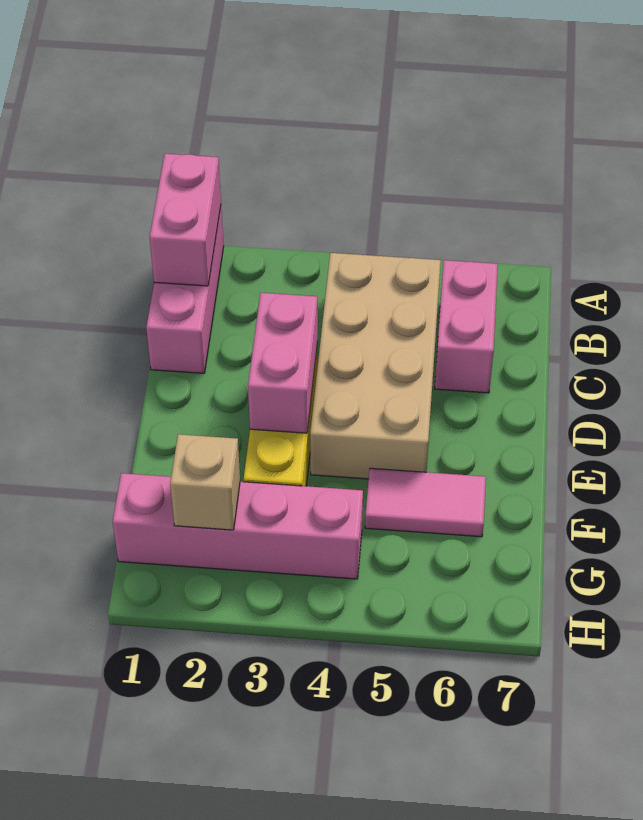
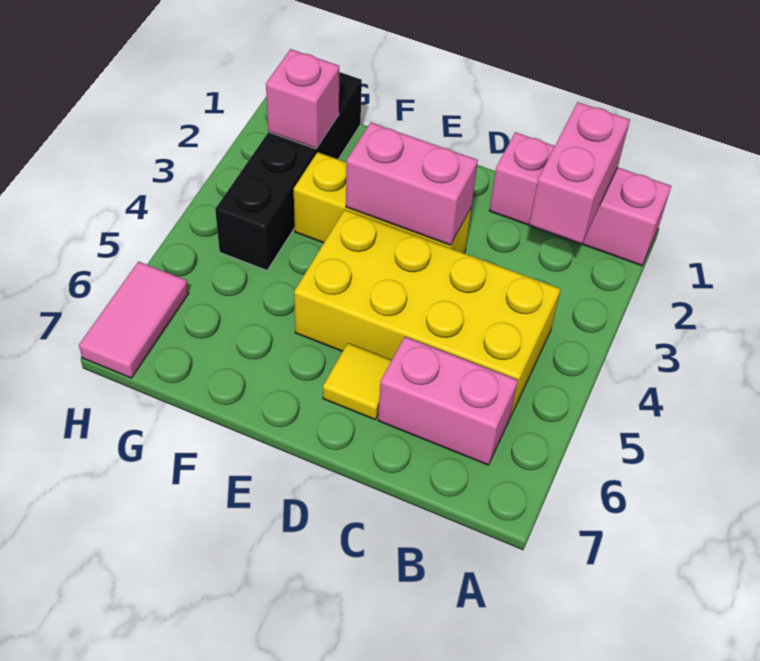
pink 1x2 brick [150,154,221,286] -> pink 1x2 brick turned to [529,102,630,244]
tan 2x4 brick [310,253,441,479] -> yellow 2x4 brick [294,210,561,417]
none -> yellow 1x1 tile [323,343,392,420]
pink 1x2 tile [365,468,486,537] -> pink 1x2 tile moved to [79,262,189,378]
pink 1x4 brick [113,473,363,579] -> black 1x4 brick [215,72,362,270]
tan 1x1 brick [170,434,240,530] -> pink 1x1 brick [266,49,339,149]

